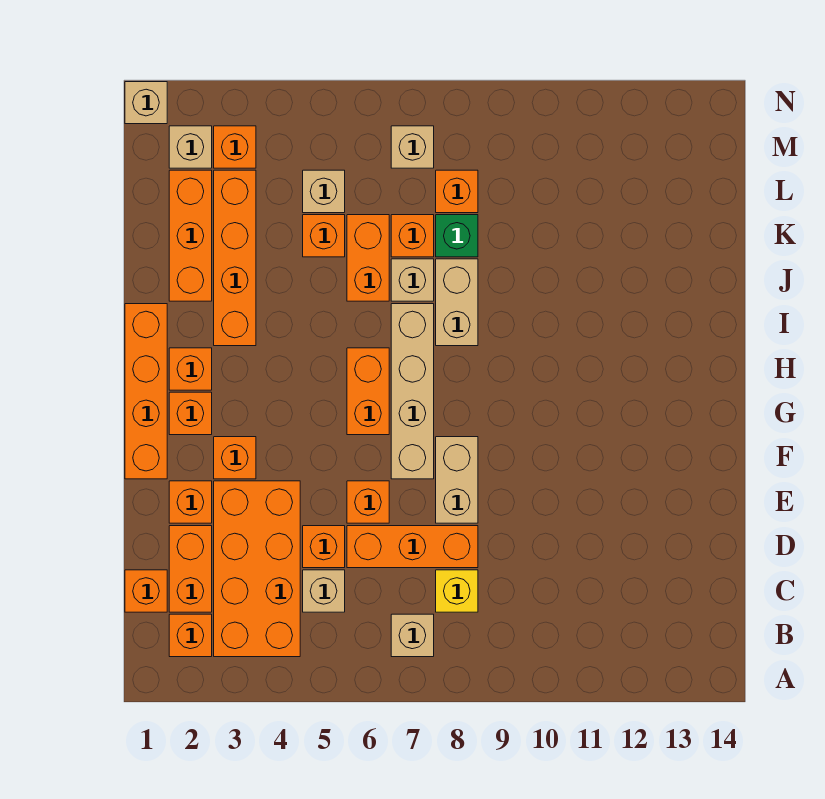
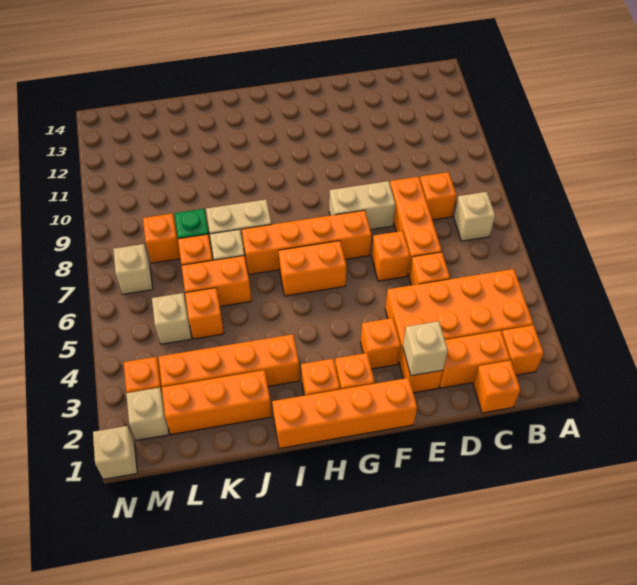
tan 1x1 brick [303,570,345,612] -> tan 1x1 brick moved to [403,321,448,376]
yellow 1x1 brick [436,570,478,612] -> orange 1x1 brick [420,172,456,220]
tan 1x4 brick [391,304,434,479] -> orange 1x4 brick [242,210,371,275]

